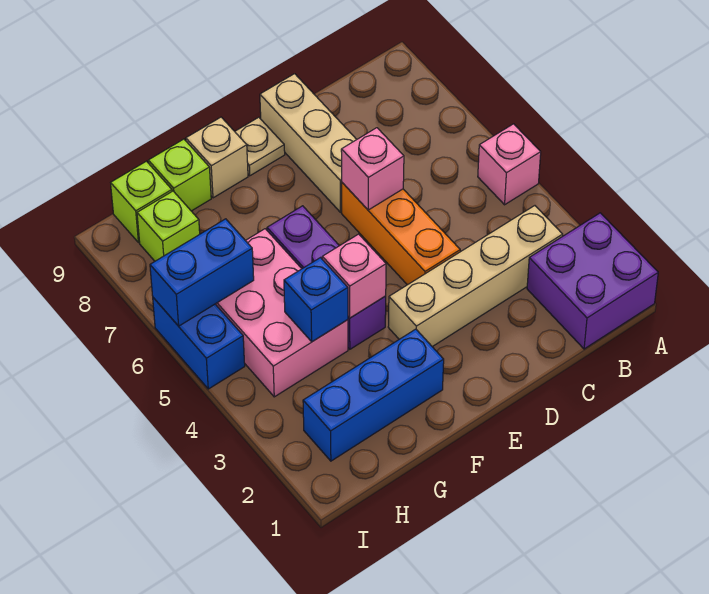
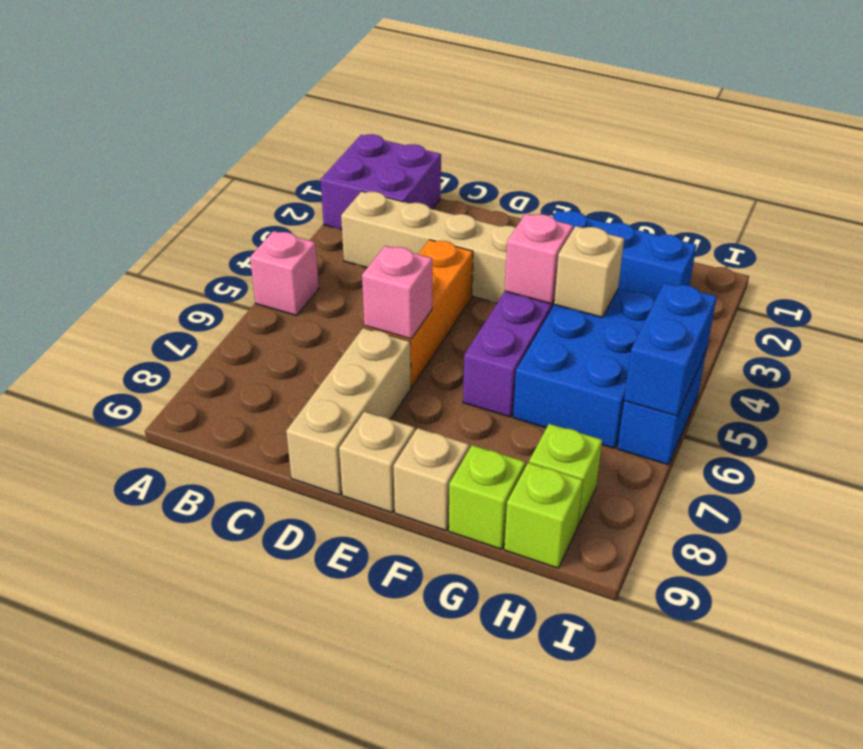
tan 1x1 plate [235,117,285,176] -> tan 1x1 brick [339,412,415,512]
pink 2x3 brick [216,229,348,397] -> blue 2x3 brick [513,289,656,448]
blue 1x1 brick [284,258,348,342] -> tan 1x1 brick [554,226,624,317]
blue 1x2 brick [150,219,254,326] -> blue 1x2 brick turned to [624,283,717,416]

